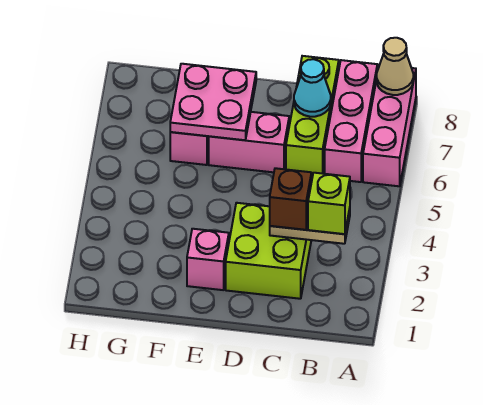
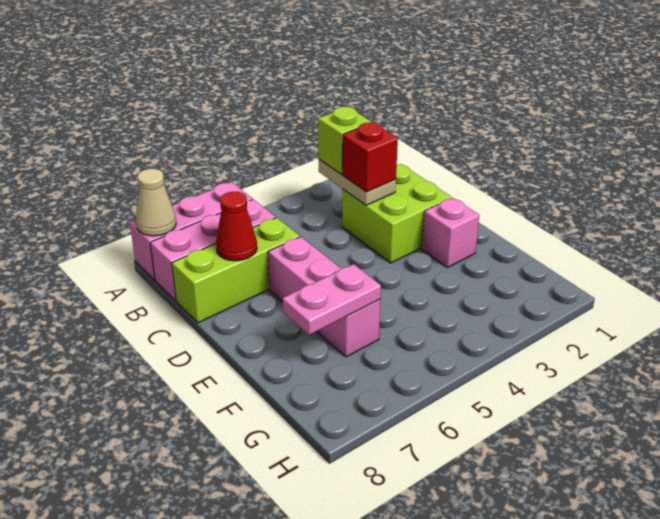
brown 1x1 brick [270,168,311,230] -> red 1x1 brick [343,122,398,192]
cyan 1x1 cone [294,59,331,117] -> red 1x1 cone [216,192,257,261]
pink 2x2 plate [170,64,256,140] -> pink 1x2 plate [283,264,381,335]

